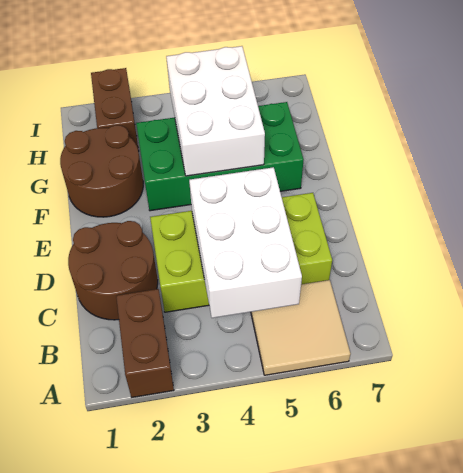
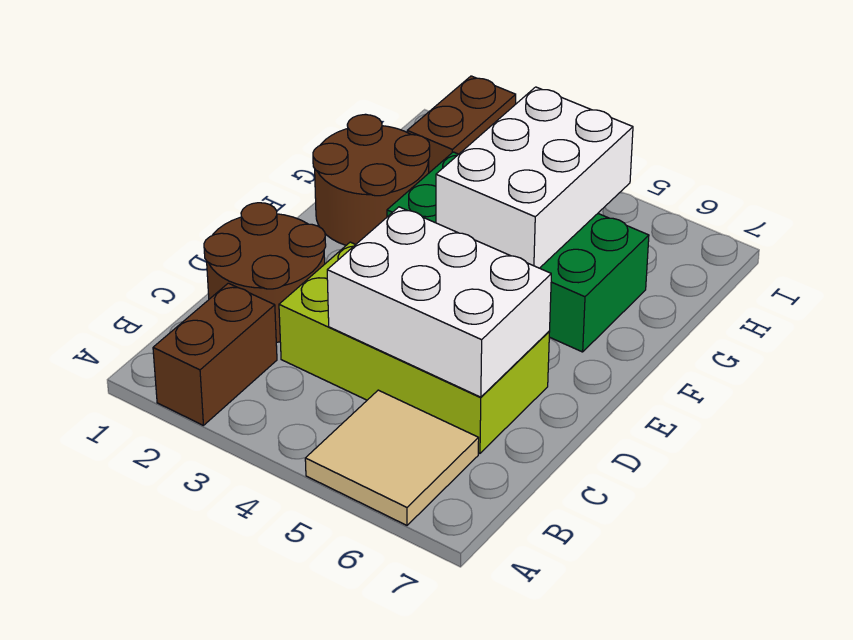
white 2x3 brick [189,167,302,318] -> white 2x3 brick turned to [327,207,551,397]

